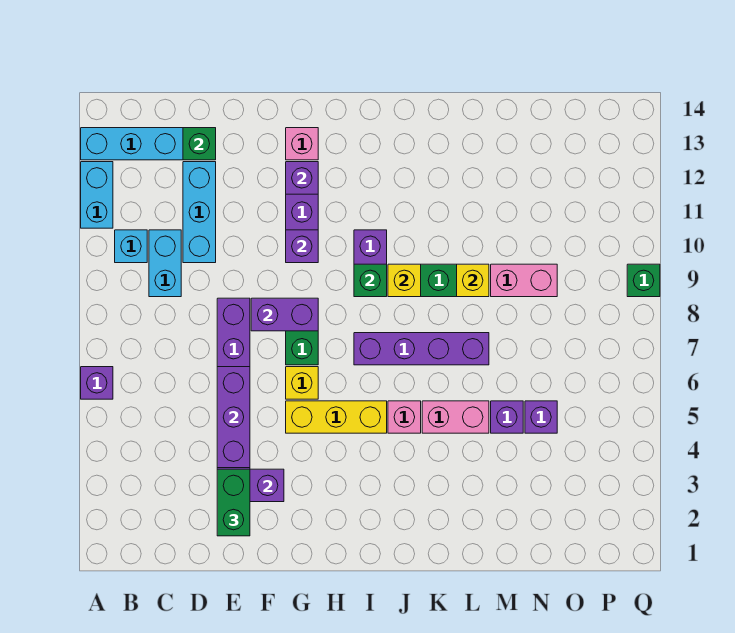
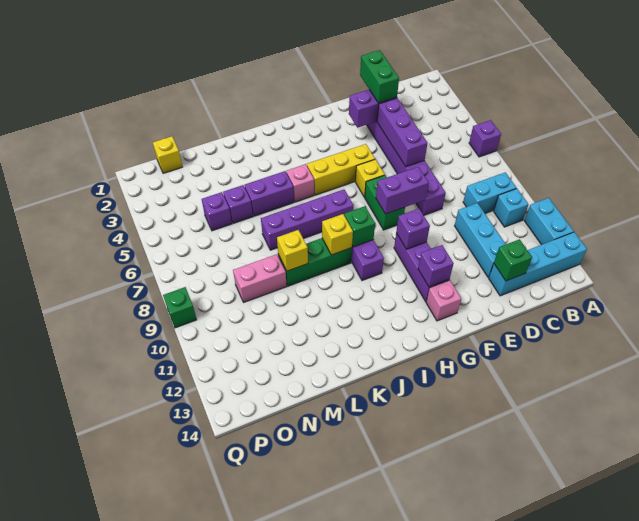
cyan 1x2 brick [149,230,181,297] -> cyan 1x2 brick turned to [463,172,516,213]
pink 1x2 brick [422,401,489,433] -> purple 1x2 brick [245,171,294,216]
none -> yellow 1x1 brick [153,136,182,173]

